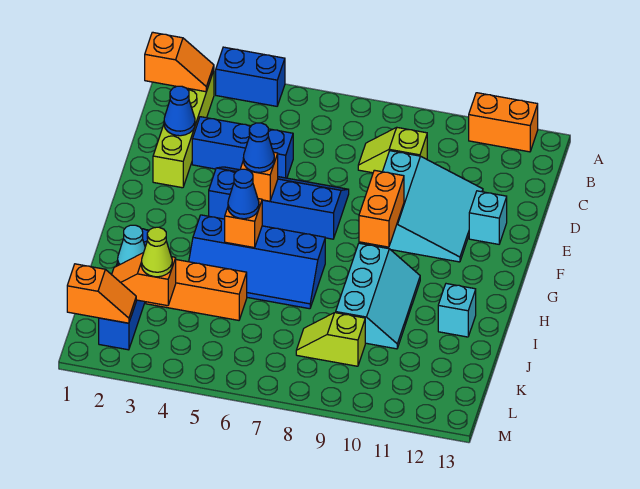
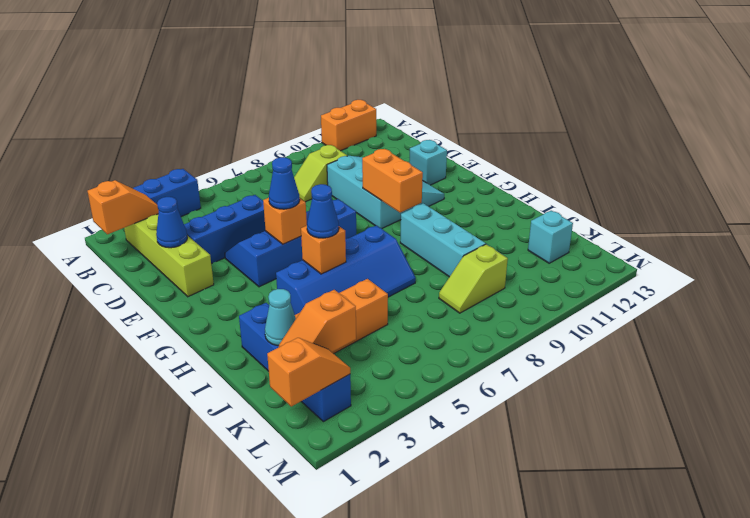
cyan 1x1 brick [438,284,476,337] -> cyan 1x1 brick moved to [528,211,573,263]
lime 1x1 cone [141,227,172,277] -> none

